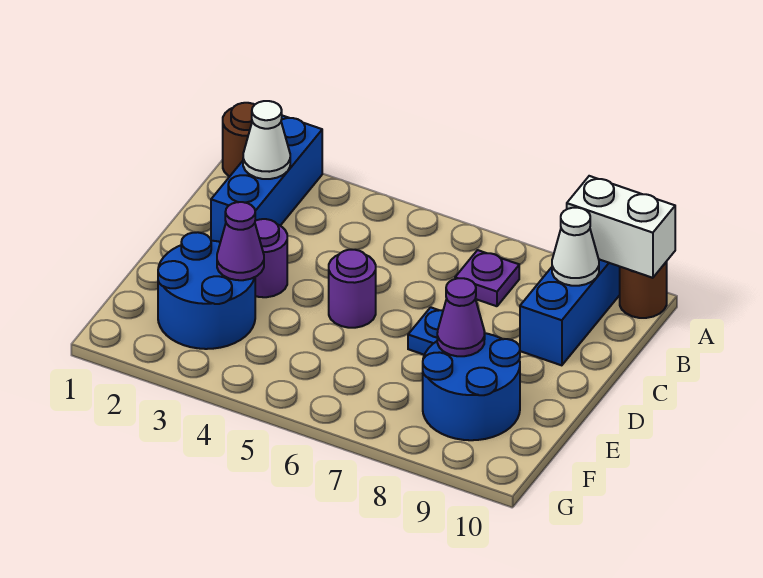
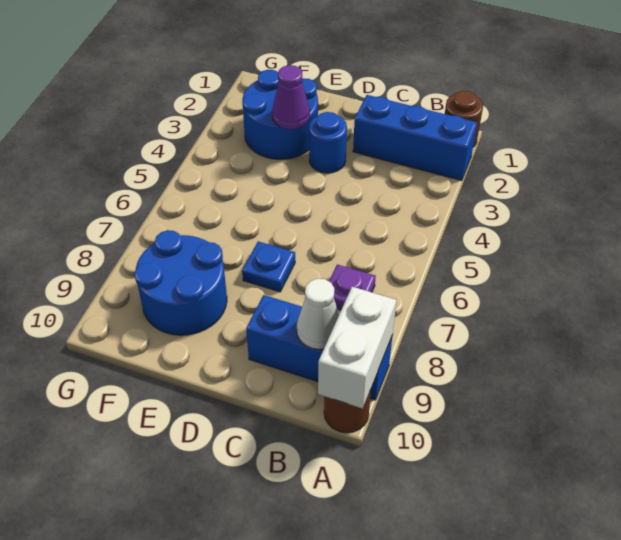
white 1x1 cone [243,101,290,179] -> none
purple 1x1 round brick [255,219,287,297] -> blue 1x1 round brick [309,112,347,173]
purple 1x1 round brick [329,250,376,328] -> none
purple 1x1 cone [437,278,485,356] -> none

